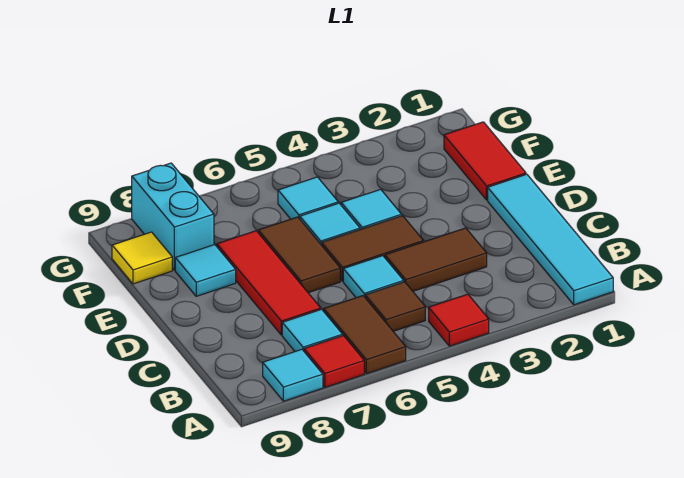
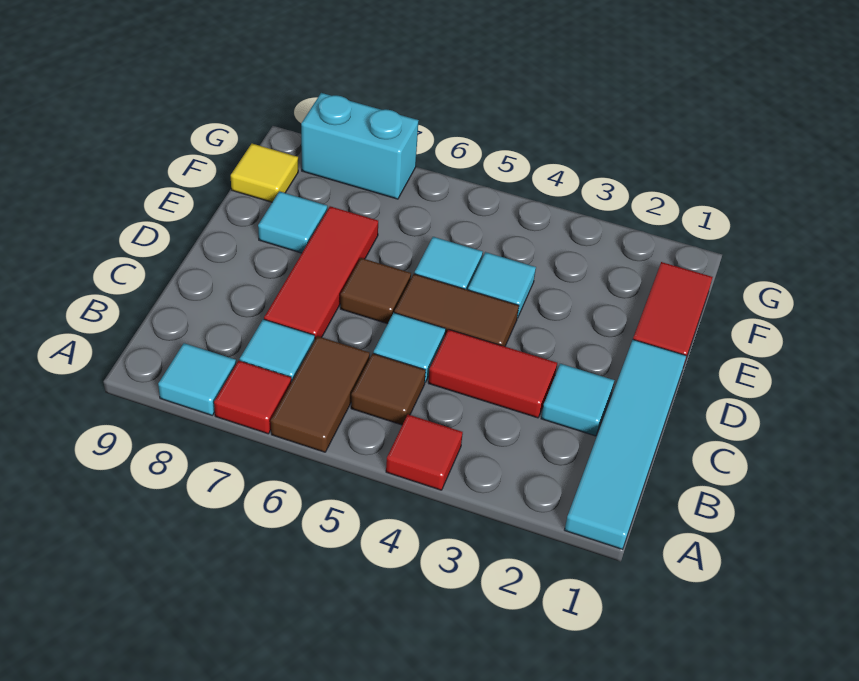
brown 1x2 tile [385,228,487,291] -> red 1x2 tile [428,329,557,418]
brown 1x2 tile [258,217,340,293] -> brown 1x1 tile [340,258,411,324]
cyan 1x1 tile [278,177,338,219] -> cyan 1x1 tile moved to [541,364,614,436]
cyan 1x2 brick [132,163,214,270] -> cyan 1x2 brick turned to [301,93,419,199]

